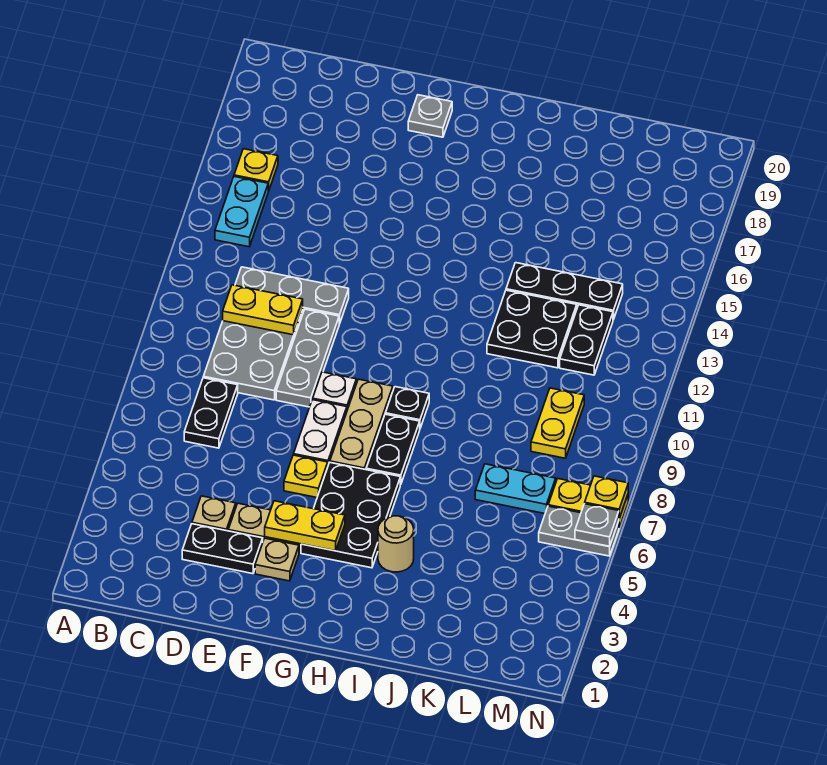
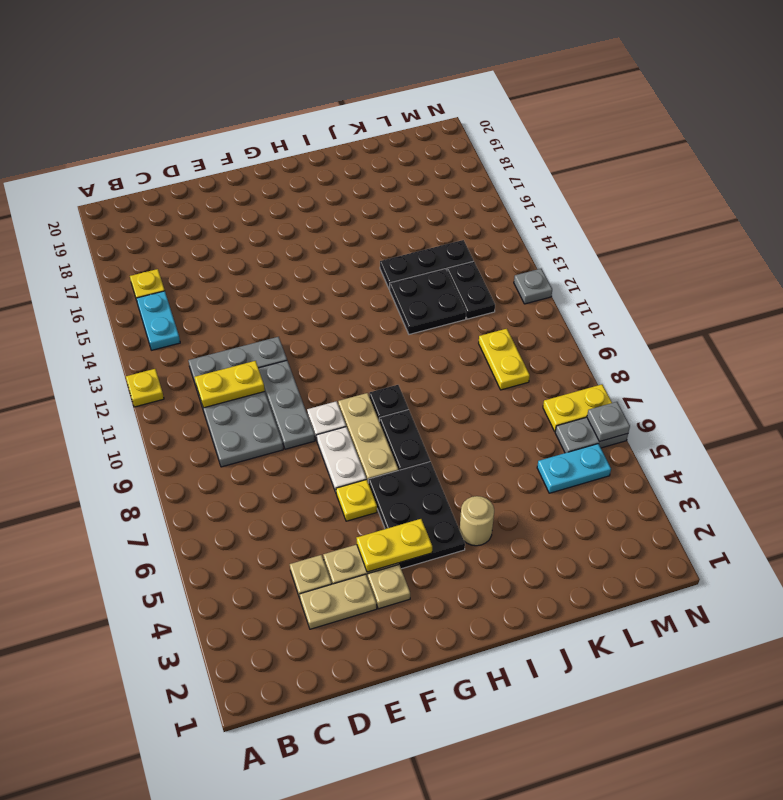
black 1x2 plate [184,378,238,448] -> none
black 1x2 plate [182,524,263,574] -> tan 1x2 plate [300,574,377,629]
grey 1x1 plate [408,95,452,137] -> grey 1x1 plate moved to [514,269,552,304]
cyan 1x2 plate [475,464,556,514] -> cyan 1x2 plate moved to [537,444,611,493]
yellow 1x1 plate [585,476,628,518] -> yellow 1x1 plate moved to [126,369,164,407]

